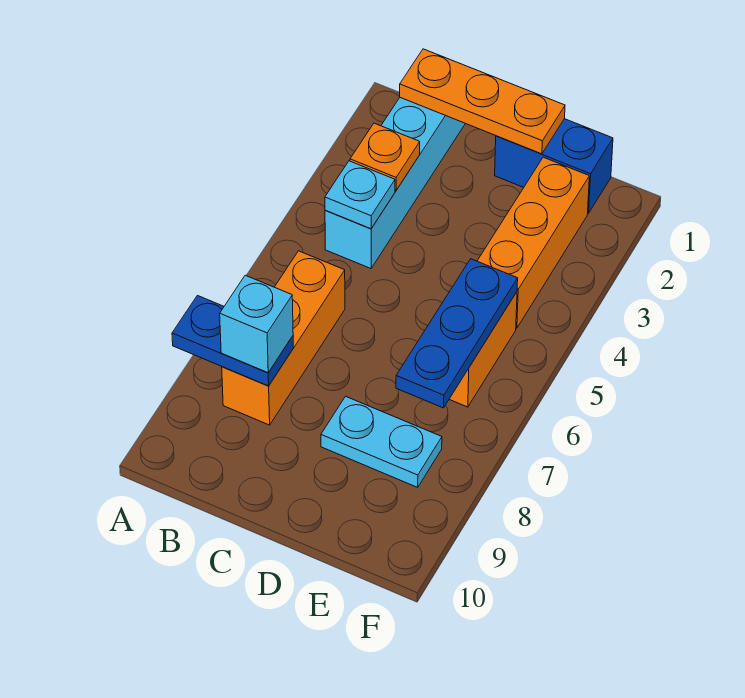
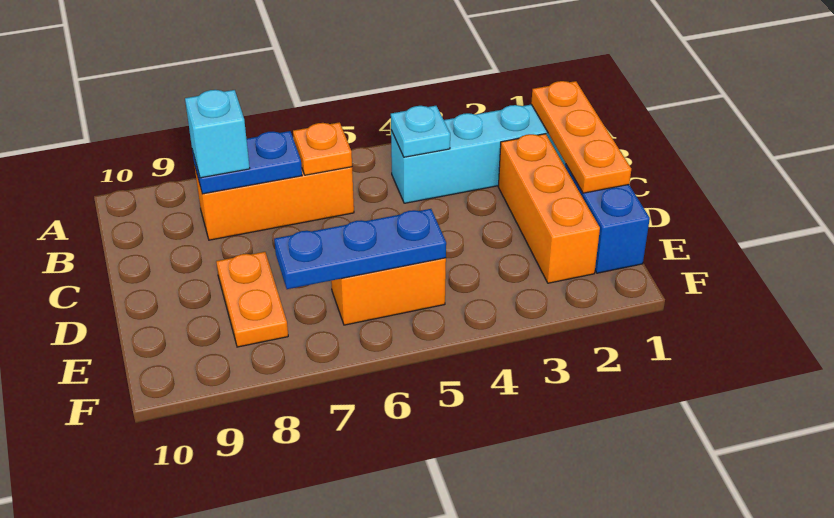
blue 1x2 plate [172,296,293,386] -> blue 1x2 plate turned to [192,131,302,194]
orange 1x1 plate [350,123,420,190] -> orange 1x1 plate moved to [293,122,352,175]
cyan 1x2 plate [321,396,442,487] -> orange 1x2 plate [216,252,288,347]
orange 1x3 brick [478,157,589,328] -> orange 1x3 brick turned to [498,134,600,283]

